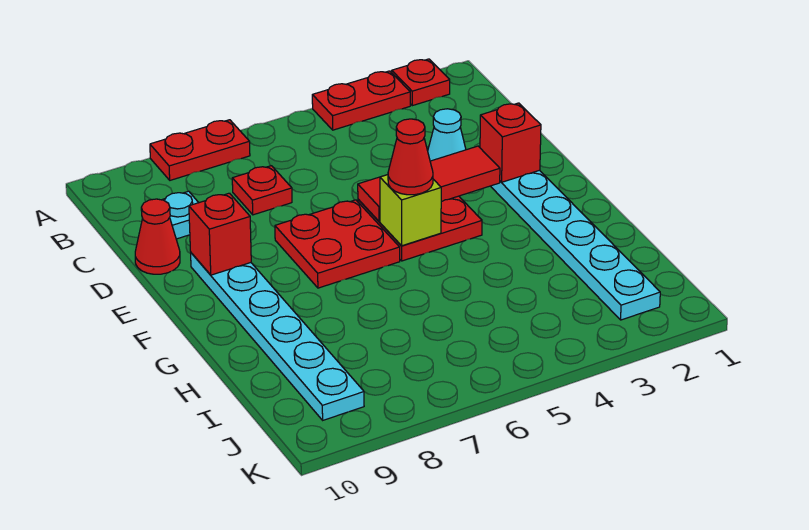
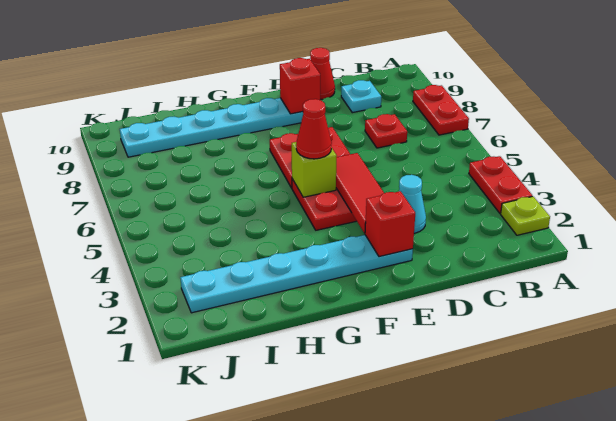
red 1x1 plate [392,59,450,106] -> lime 1x1 plate [501,196,550,235]

